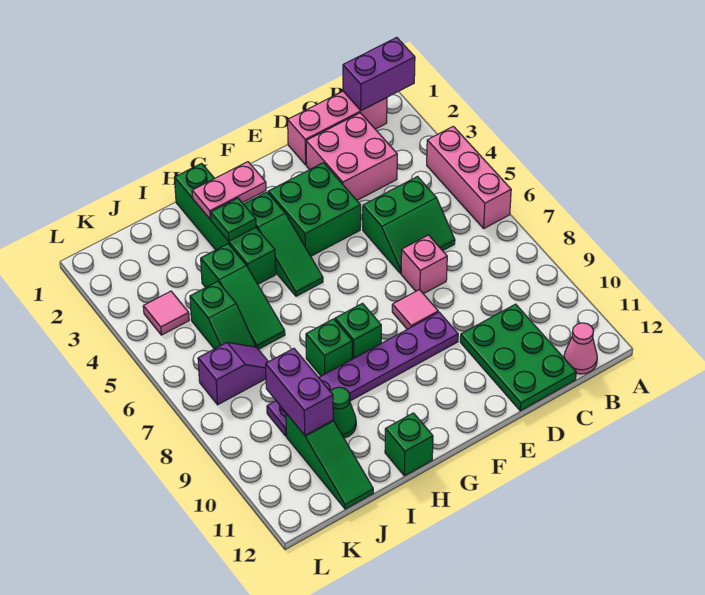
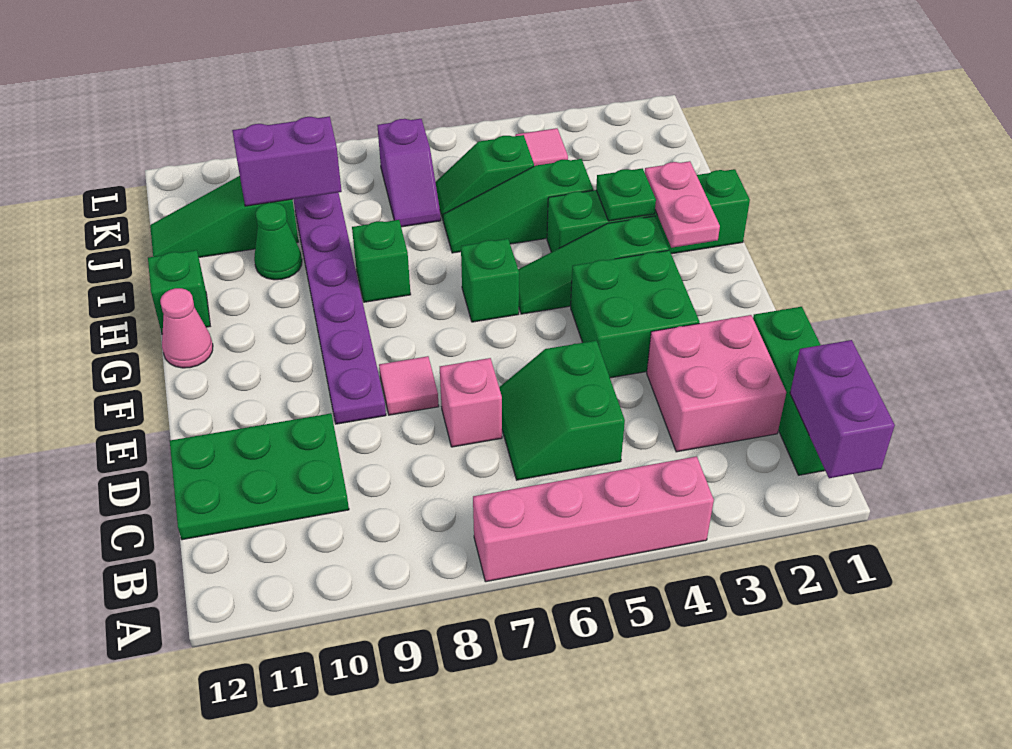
pink 1x3 brick [427,126,511,228] -> pink 1x4 brick [473,456,714,582]
pink 1x3 brick [288,91,387,165] -> green 1x3 brick [753,307,825,475]
pink 1x1 cone [564,323,597,374] -> pink 1x1 cone moved to [160,288,213,368]
green 1x1 brick [335,303,381,359] -> green 1x1 brick moved to [461,239,519,322]

